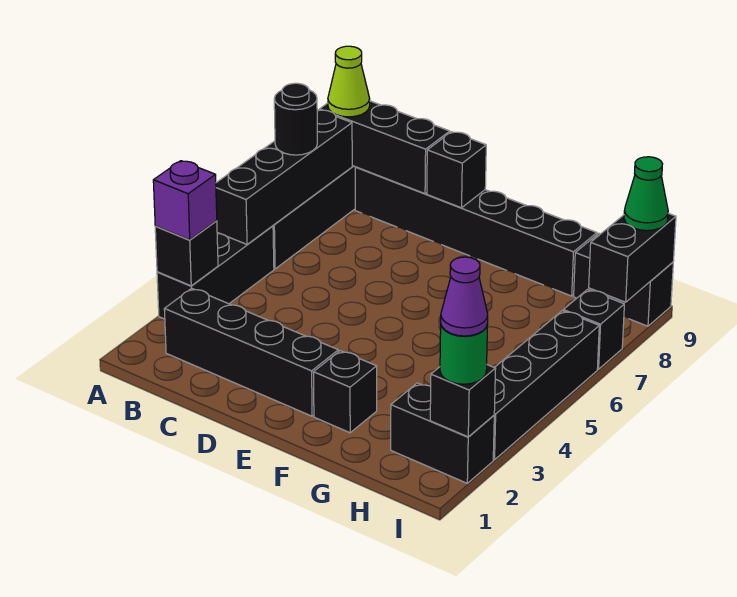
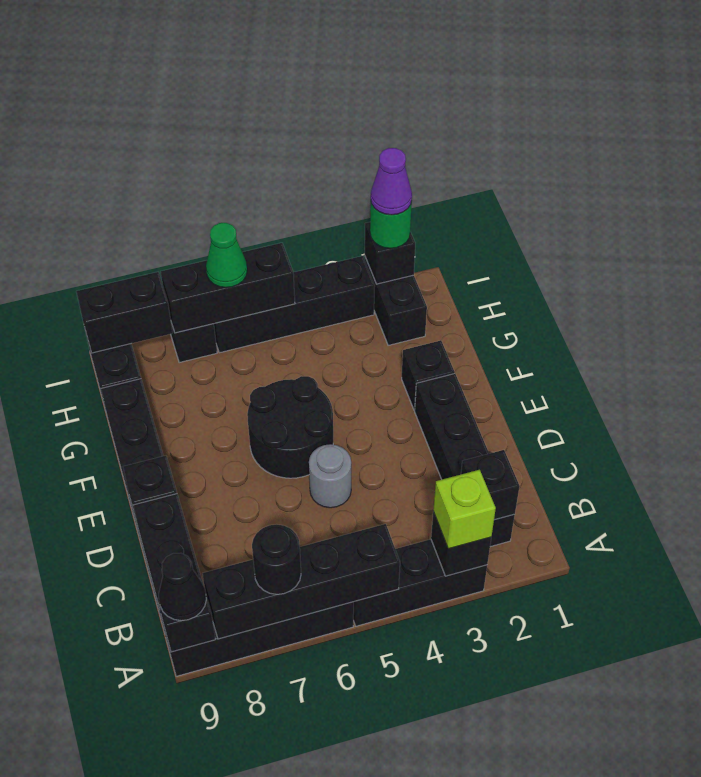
purple 1x1 brick [153,161,217,240] -> lime 1x1 brick [433,470,496,549]
lime 1x1 cone [328,46,370,117] -> black 1x1 cone [159,553,206,621]
none -> black 1x1 brick [461,450,520,520]
none -> grey 1x1 round brick [309,444,351,508]
none -> black 2x2 round brick [247,376,333,478]
none -> black 1x3 brick [161,243,295,333]
green 1x1 cone [624,157,668,231] -> green 1x1 cone moved to [206,223,247,288]

